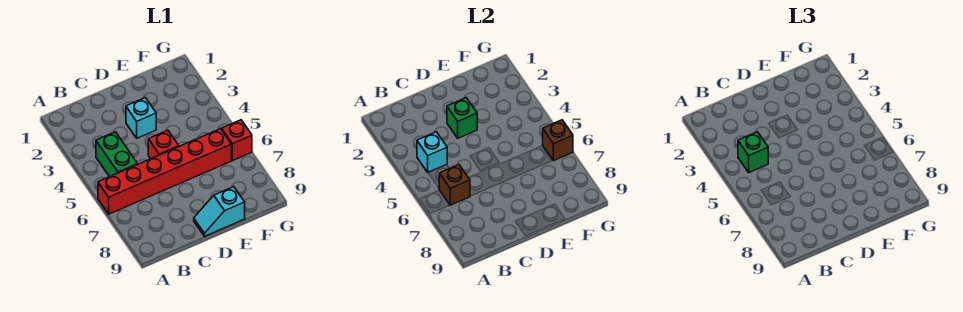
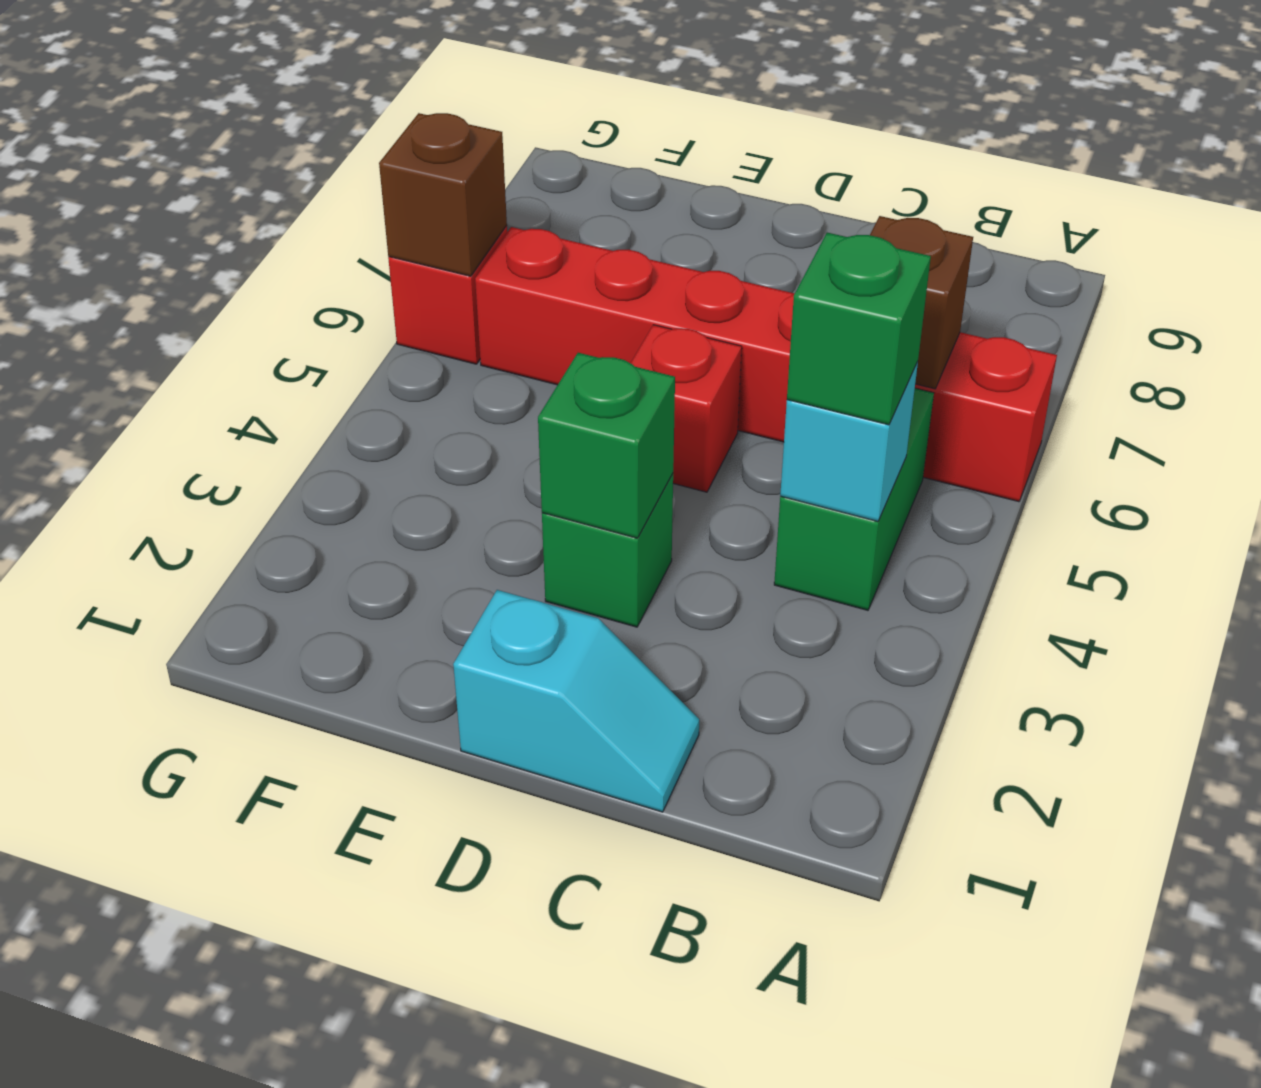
cyan 1x1 brick [126,98,156,138] -> green 1x1 brick [542,474,673,627]
cyan 1x2 slope [194,187,245,236] -> cyan 1x2 slope moved to [453,590,699,812]

